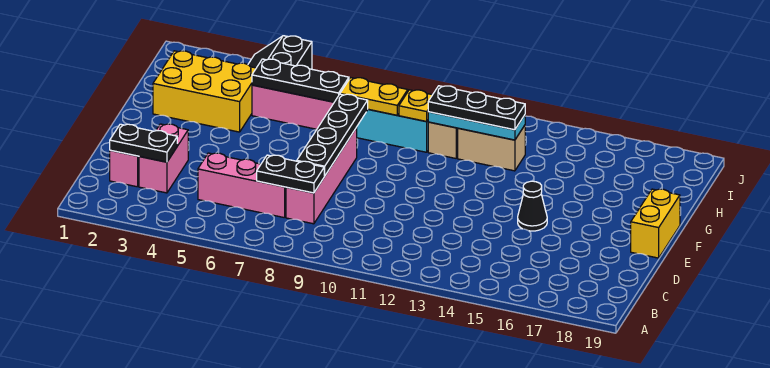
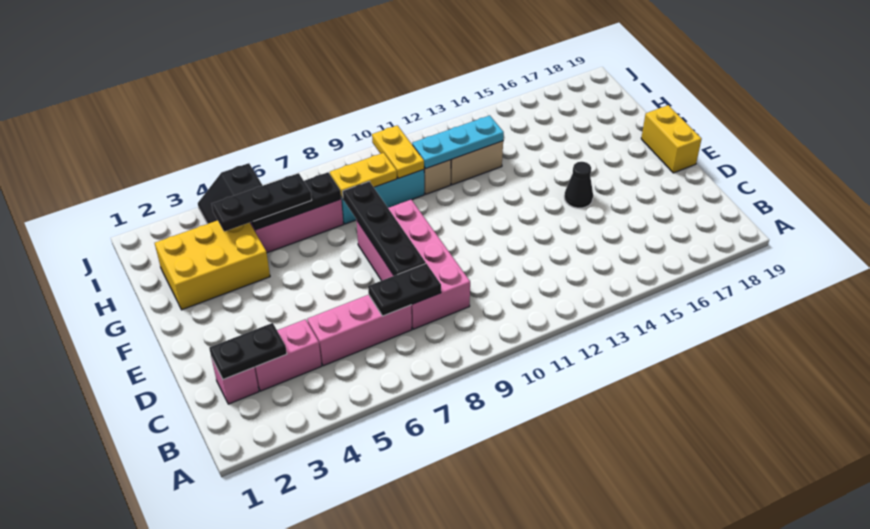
pink 1x2 brick [139,124,188,193] -> pink 1x2 brick turned to [254,319,322,391]
pink 1x4 brick [286,128,357,224] -> pink 2x4 brick [356,200,470,329]
yellow 1x1 plate [399,90,432,122] -> yellow 1x2 plate [372,125,424,178]
black 1x3 plate [428,86,525,130] -> black 1x3 plate moved to [212,173,312,232]

